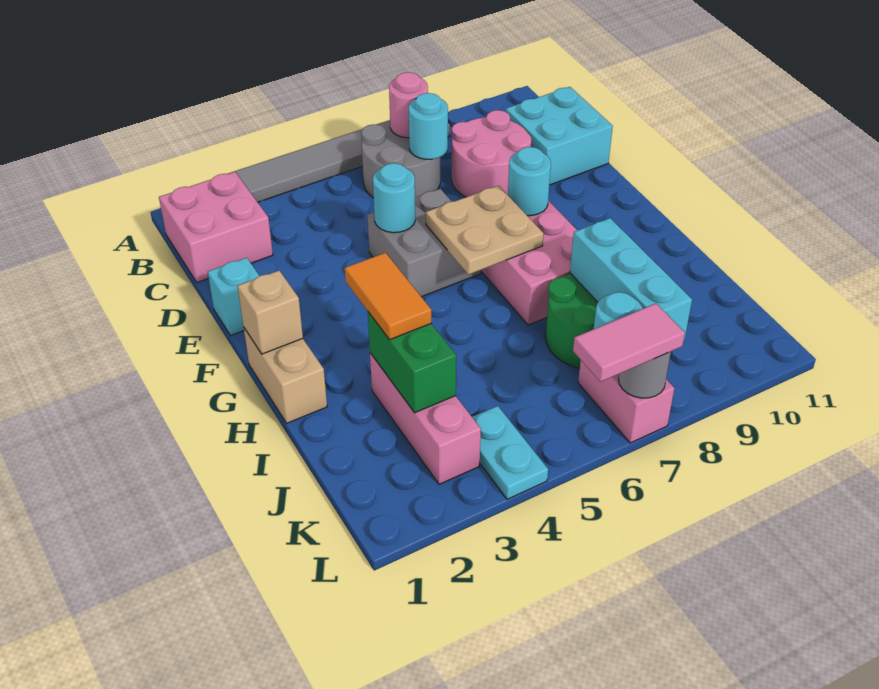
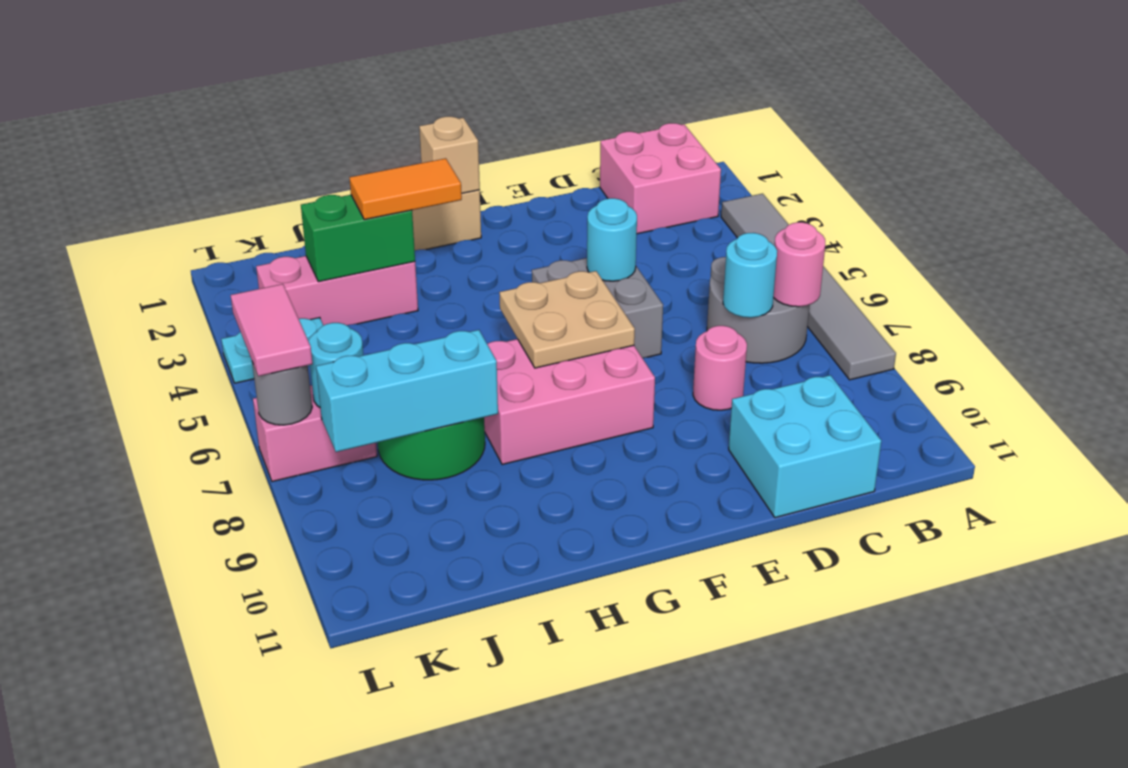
pink 2x2 round brick [452,110,531,197] -> pink 1x1 round brick [693,326,747,410]
cyan 1x1 brick [208,258,259,335] -> none
cyan 1x1 round brick [508,147,551,216] -> none

